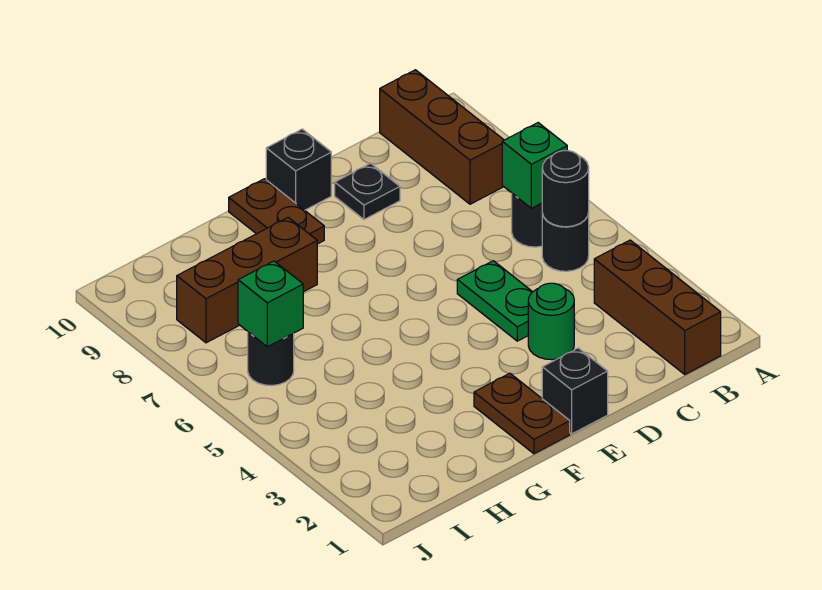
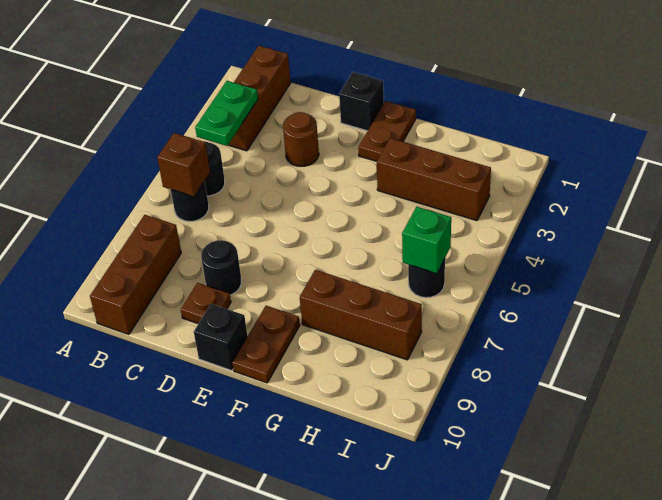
black 1x1 round brick [542,151,589,227] -> black 1x1 round brick moved to [201,240,241,295]
green 1x1 brick [502,123,567,208] -> brown 1x1 brick [157,133,210,197]
green 1x1 round brick [528,283,574,360] -> brown 1x1 round brick [283,112,319,166]
green 1x2 plate [457,261,532,341] -> green 1x2 plate moved to [195,81,258,146]
black 1x1 plate [335,163,400,219] -> brown 1x1 plate [181,283,231,324]
none -> brown 1x3 brick [377,138,491,221]

